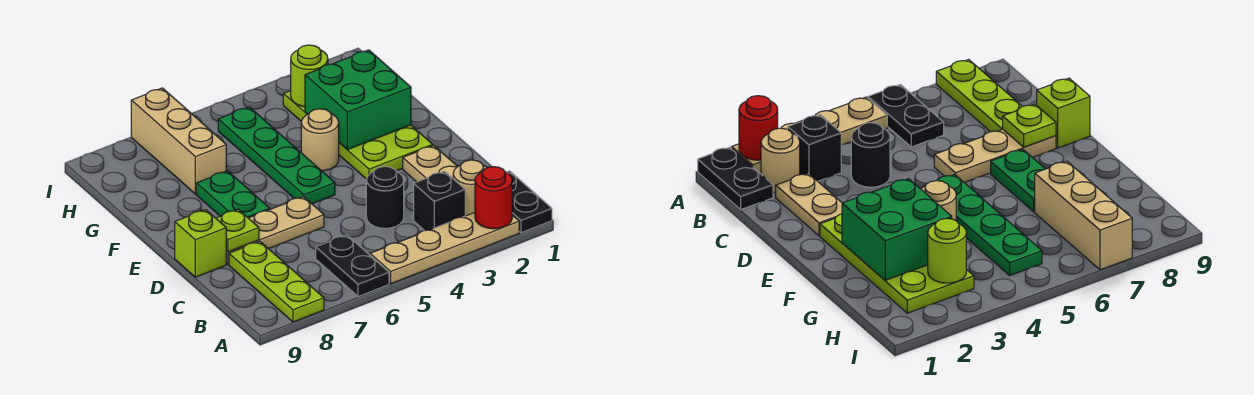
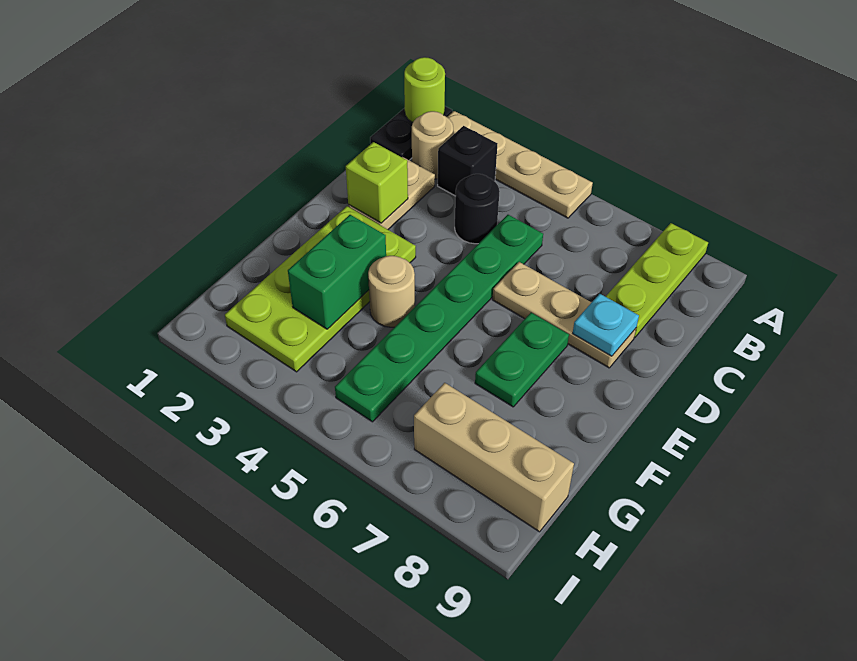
red 1x1 round brick [475,167,512,229] -> none
black 1x2 plate [316,235,389,297] -> none
lime 1x1 plate [216,209,259,252] -> cyan 1x1 plate [573,294,639,356]
lime 1x1 brick [175,210,226,277] -> lime 1x1 brick moved to [346,142,408,223]
green 1x4 plate [218,107,335,204] -> green 1x6 plate [335,215,543,422]
green 2x2 brick [305,50,411,150] -> green 1x2 brick [288,215,386,329]
tan 1x3 brick [131,88,226,194] -> tan 1x3 brick turned to [414,383,574,532]
lime 1x1 round brick [291,45,328,107] -> lime 1x1 round brick moved to [404,57,445,123]

